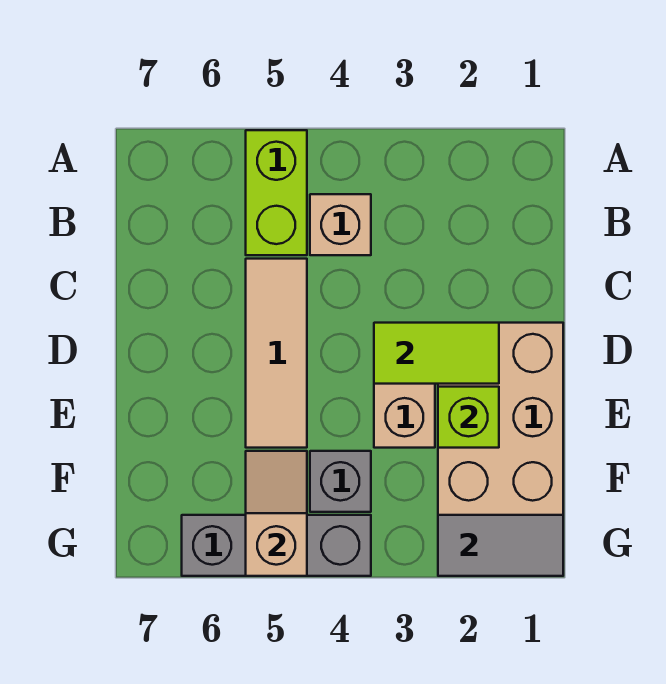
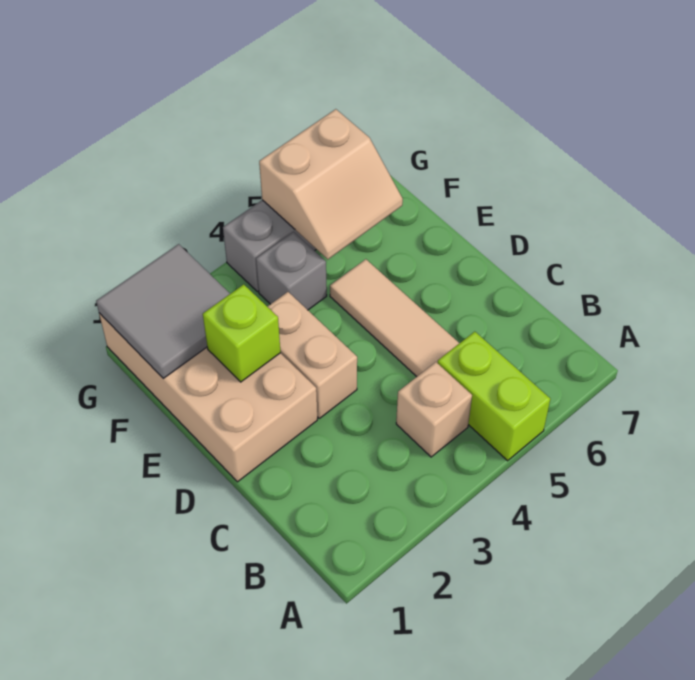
lime 1x2 tile [374,323,499,384] -> none
tan 1x2 slope [246,451,307,576] -> tan 2x2 slope [259,109,403,259]
grey 1x2 tile [438,515,563,576] -> grey 2x2 tile [96,244,230,378]

